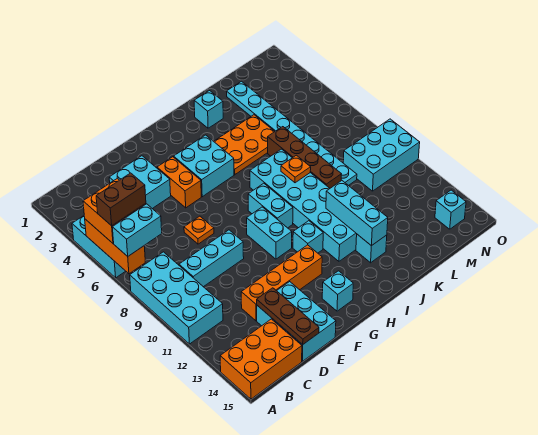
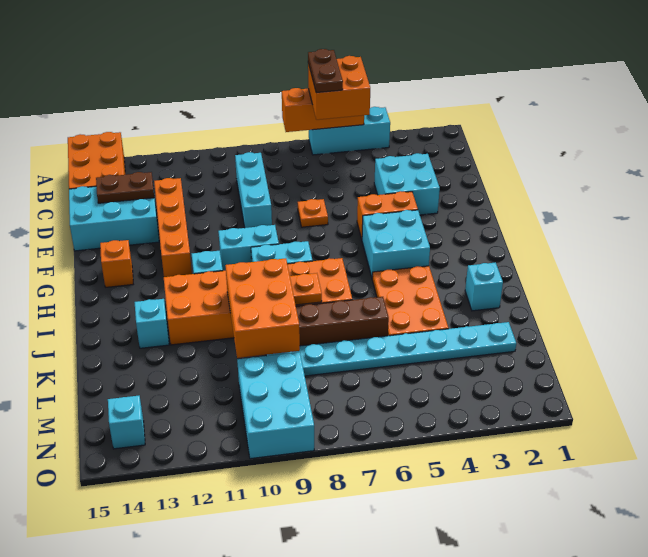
brown 1x2 brick [96,173,146,226] -> brown 1x2 plate [308,49,343,93]
cyan 1x2 brick [112,204,162,256] -> none
cyan 2x4 brick [130,252,223,344] -> none
brown 1x3 plate [257,288,319,345] -> brown 1x2 plate [96,172,154,203]
cyan 1x1 brick [322,271,353,311] -> orange 1x1 brick [100,240,133,287]
cyan 2x6 brick [250,149,357,261] -> orange 2x6 brick [164,258,352,345]
none -> orange 2x3 brick [225,258,300,358]
cyan 1x3 brick [326,180,388,246] -> none

